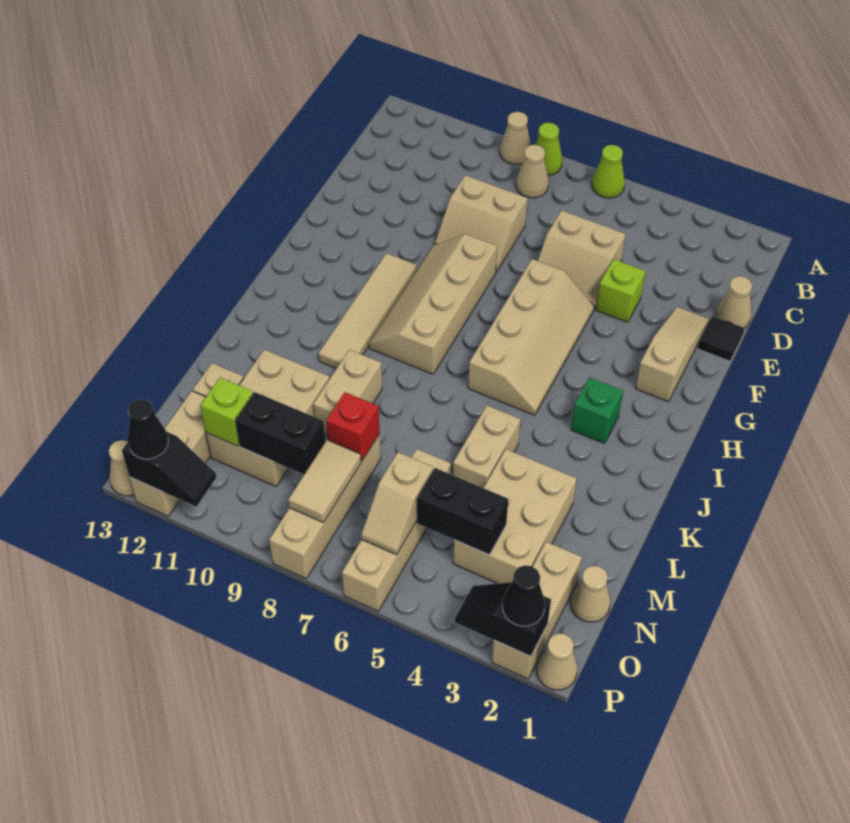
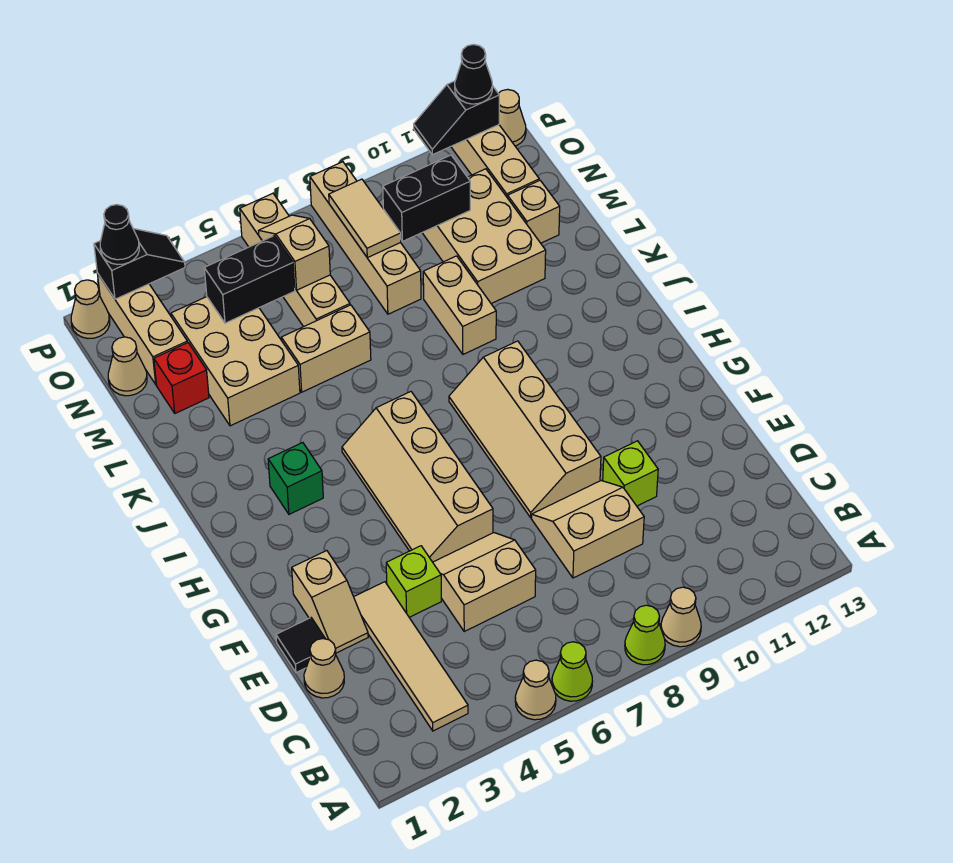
tan 1x1 cone [516,145,548,198] -> tan 1x1 cone moved to [515,660,556,720]
tan 1x3 slope [636,307,709,402] -> tan 1x2 slope [292,551,368,653]
tan 2x4 slope [369,234,497,374] -> tan 2x4 slope turned to [449,341,601,518]
tan 1x4 tile [318,253,416,369] -> tan 1x4 tile moved to [354,582,468,731]
tan 1x2 brick [453,406,520,488] -> tan 1x2 brick turned to [281,305,371,392]
red 1x1 brick [326,392,380,461] -> red 1x1 brick moved to [154,343,209,413]
lime 1x1 brick [200,377,253,446] -> lime 1x1 brick moved to [603,441,658,506]

